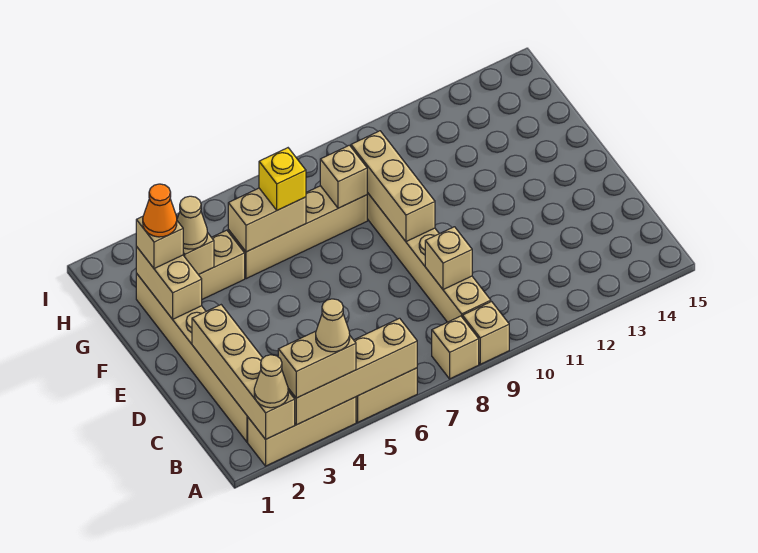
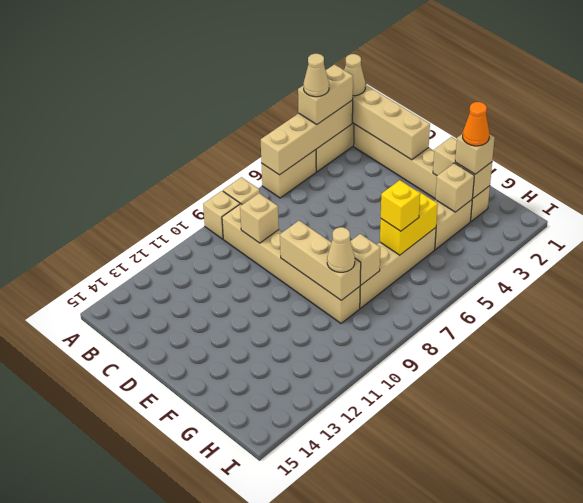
tan 1x1 cone [177,196,207,249] -> tan 1x1 cone moved to [327,227,355,272]
tan 1x2 brick [228,188,306,252] -> yellow 1x2 brick [380,191,438,255]

